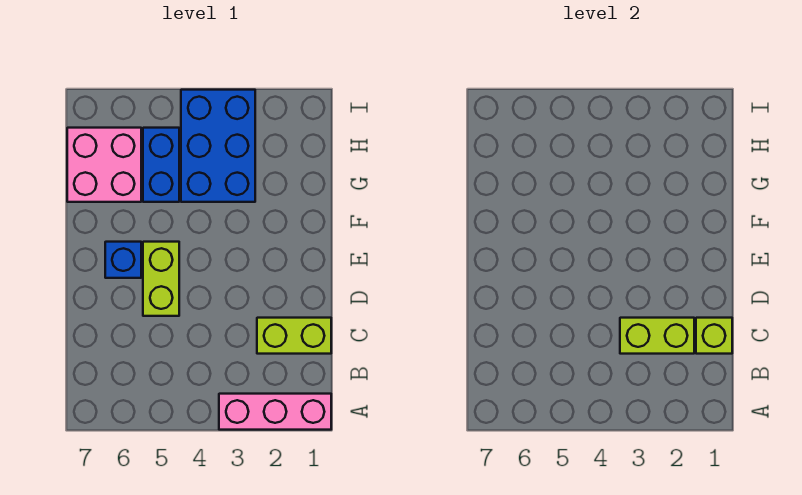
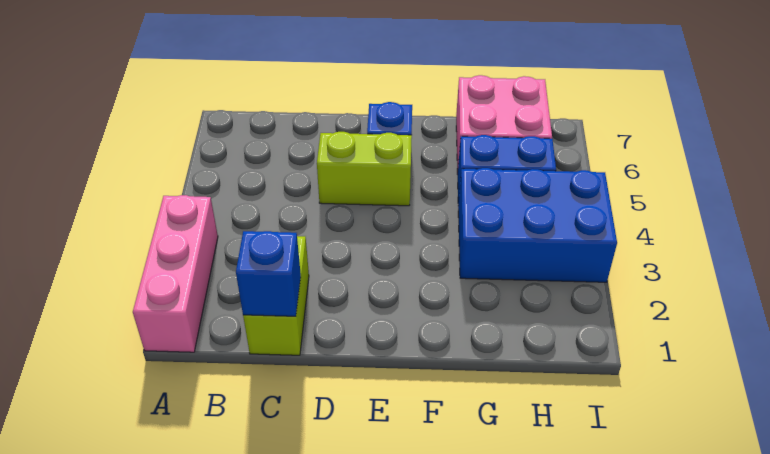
lime 1x1 brick [696,318,732,354] -> blue 1x1 brick [236,231,301,316]
lime 1x2 brick [620,318,694,354] -> none

